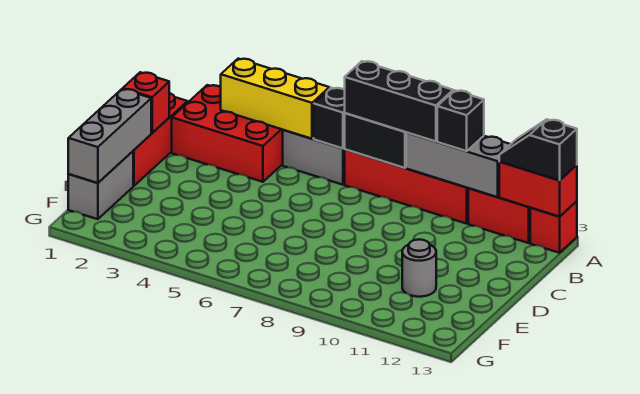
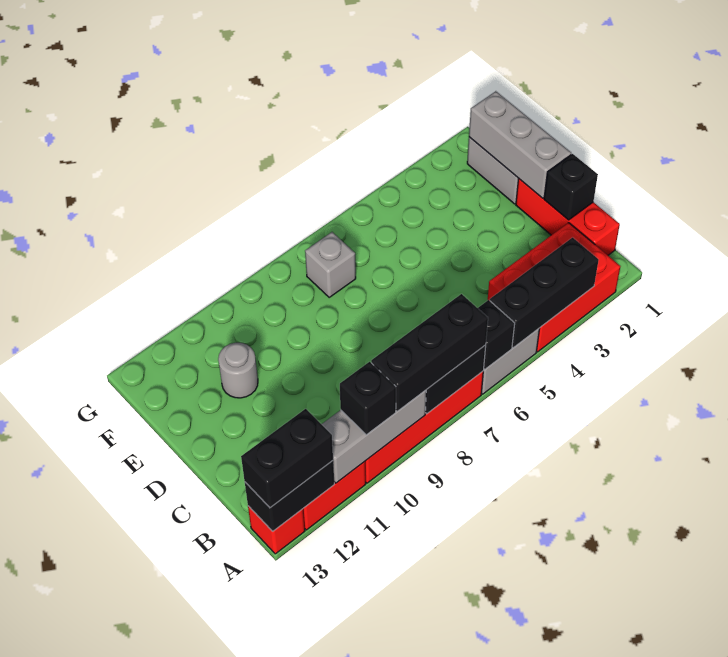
yellow 1x3 brick [221,59,329,139] -> black 1x3 brick [490,238,599,348]
red 1x2 brick [499,162,577,217] -> black 1x2 brick [245,461,334,531]
black 1x2 slope [499,119,577,180] -> black 1x2 brick [241,409,333,508]
red 1x1 brick [123,72,169,133] -> black 1x1 brick [544,154,598,220]
none -> grey 1x1 brick [305,232,356,297]

